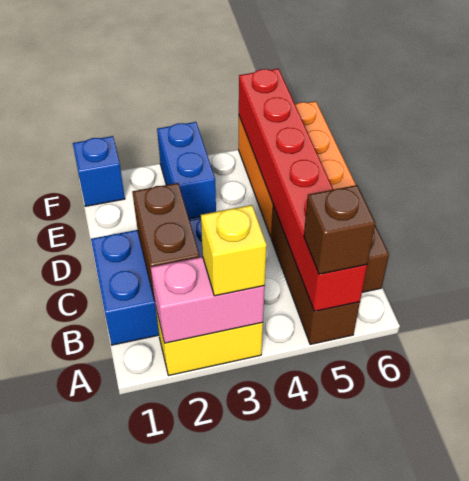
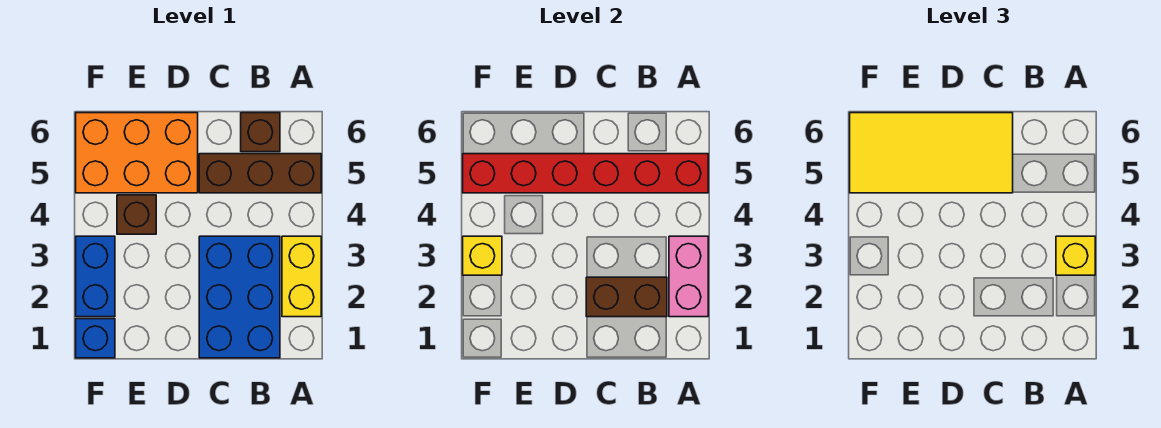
brown 1x1 brick [304,185,375,274] -> brown 1x1 brick moved to [117,195,156,234]
none -> yellow 2x4 tile [850,113,1013,193]
blue 1x2 brick [157,122,216,219] -> blue 1x2 brick turned to [76,236,115,317]
none -> yellow 1x1 brick [463,236,502,275]

